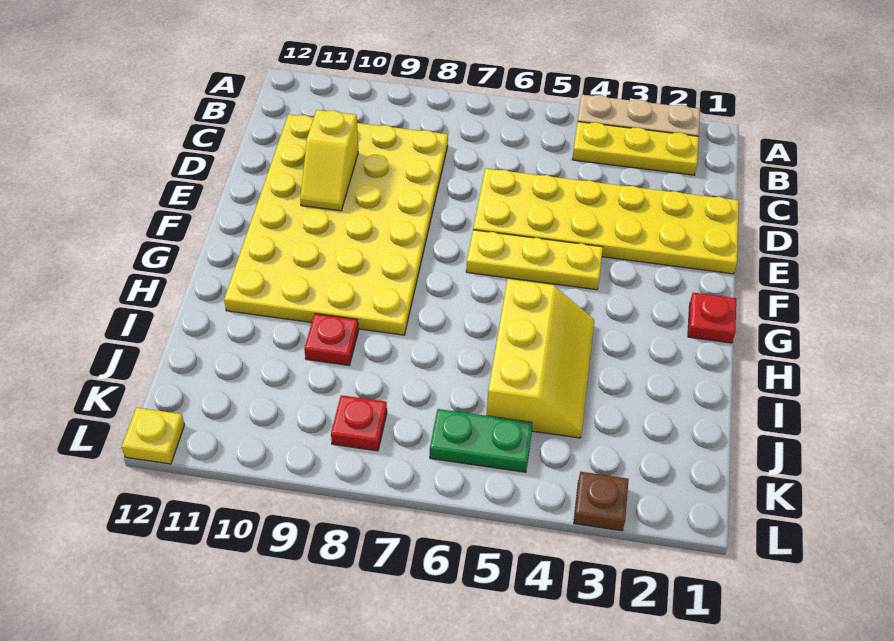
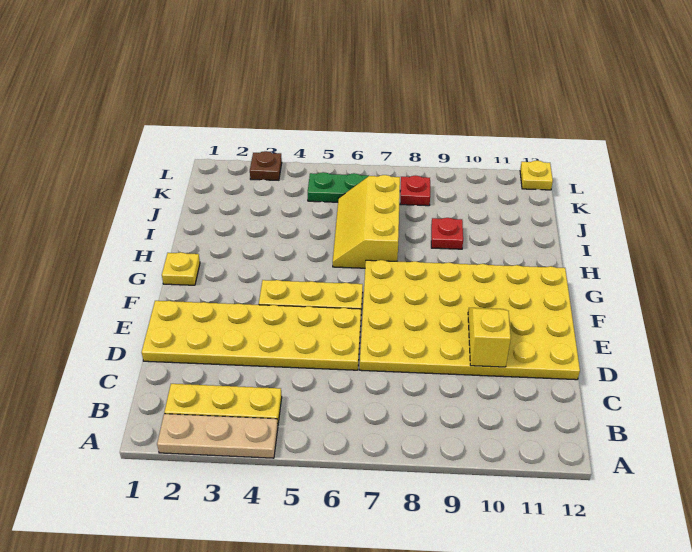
yellow 4x6 plate [224,114,448,335] -> yellow 4x6 plate turned to [360,260,580,380]
red 1x1 plate [688,293,736,343] -> yellow 1x1 plate [162,252,200,285]
yellow 2x3 slope [486,279,594,438] -> yellow 2x3 slope moved to [333,175,400,268]

